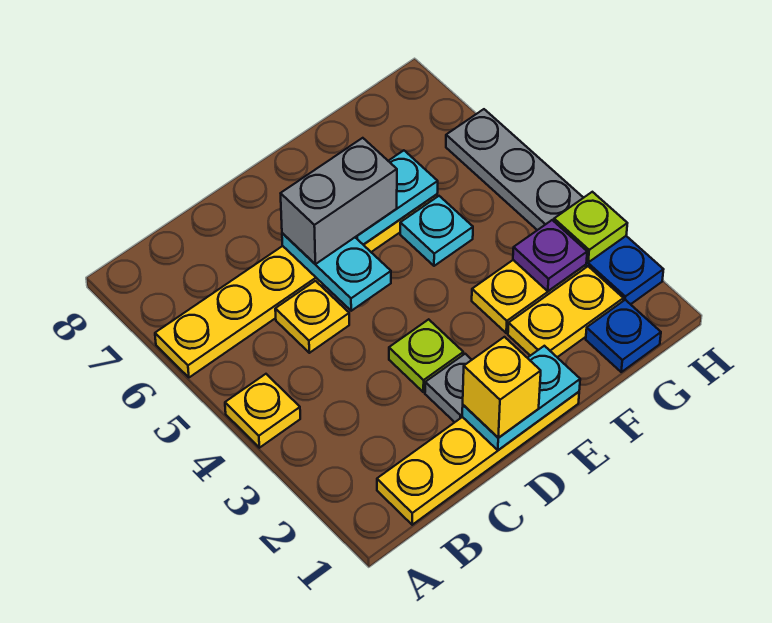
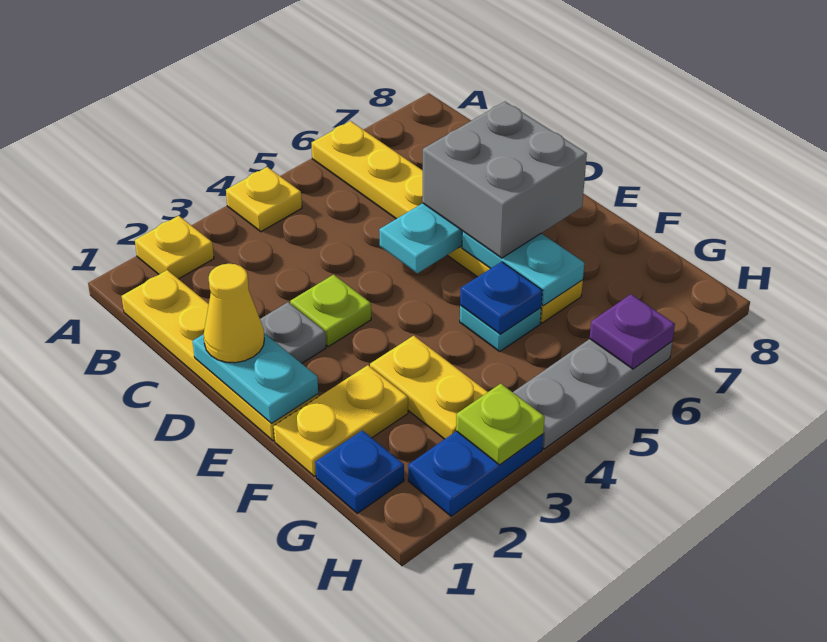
yellow 1x1 plate [275,281,349,353] -> yellow 1x1 plate moved to [135,216,214,279]
yellow 1x1 brick [463,337,541,438] -> yellow 1x1 cone [204,264,264,363]
grey 1x2 brick [281,138,397,264] -> grey 2x2 brick [422,102,587,258]
yellow 1x2 plate [508,266,623,357] -> yellow 1x2 plate turned to [274,365,408,476]
none -> blue 1x1 plate [460,262,542,334]
purple 1x1 plate [513,220,587,291] -> purple 1x1 plate moved to [590,294,675,369]

